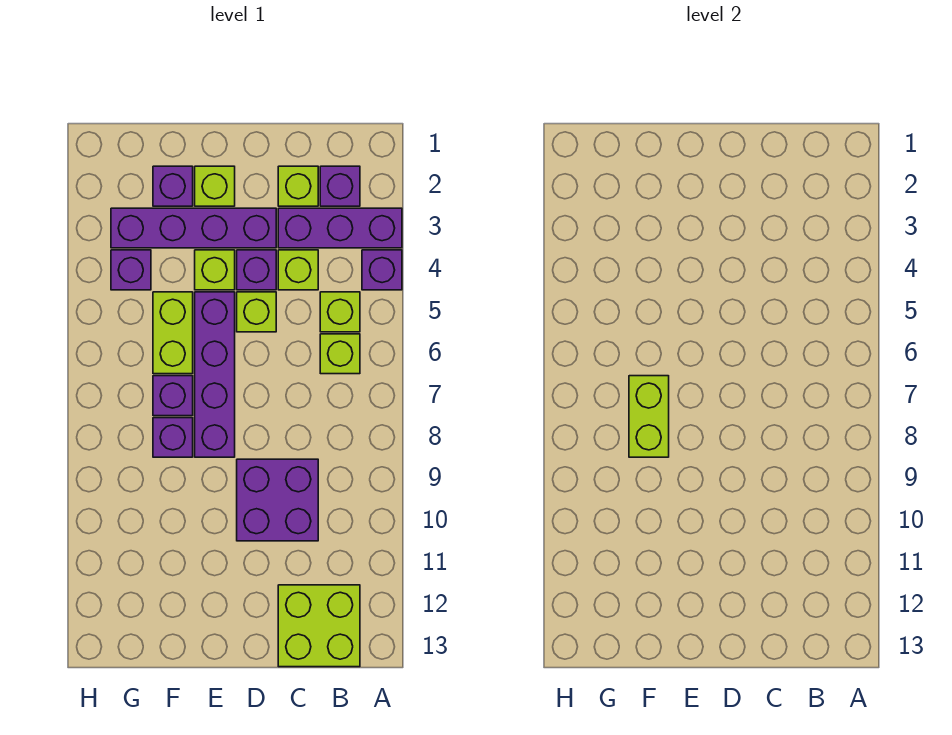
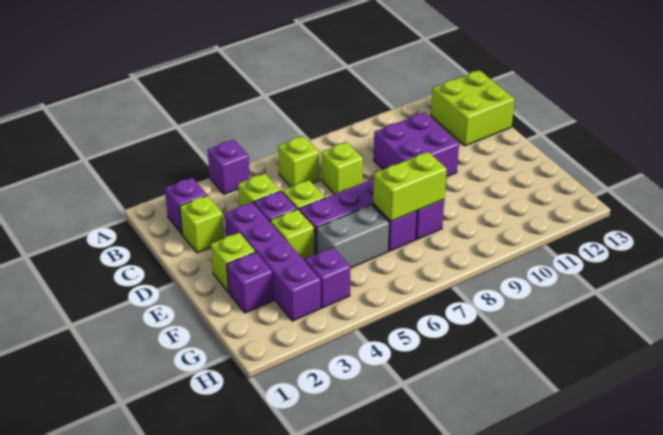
purple 1x3 brick [278,208,402,248] -> none
lime 1x1 brick [320,292,360,332] -> lime 1x1 brick moved to [321,142,363,194]
lime 1x2 brick [153,292,193,374] -> grey 1x2 brick [316,205,389,268]

